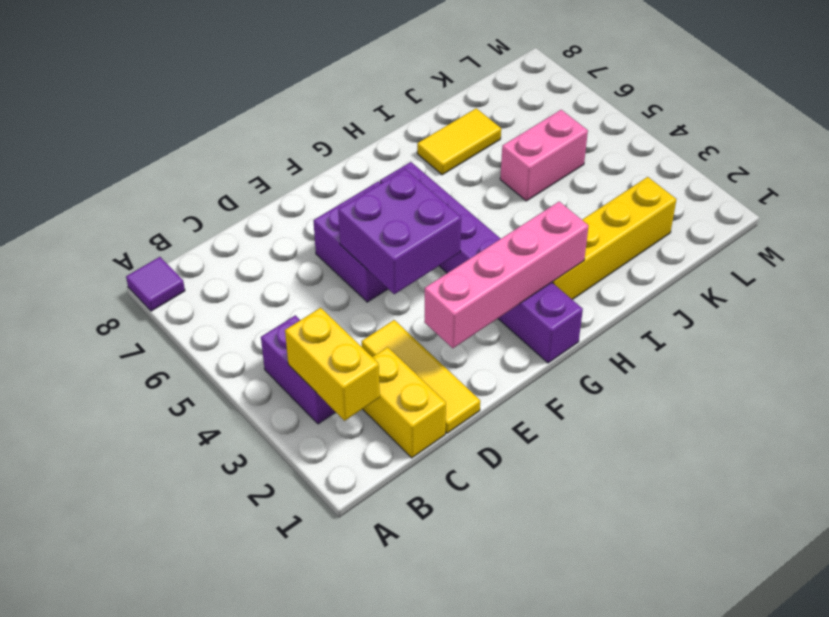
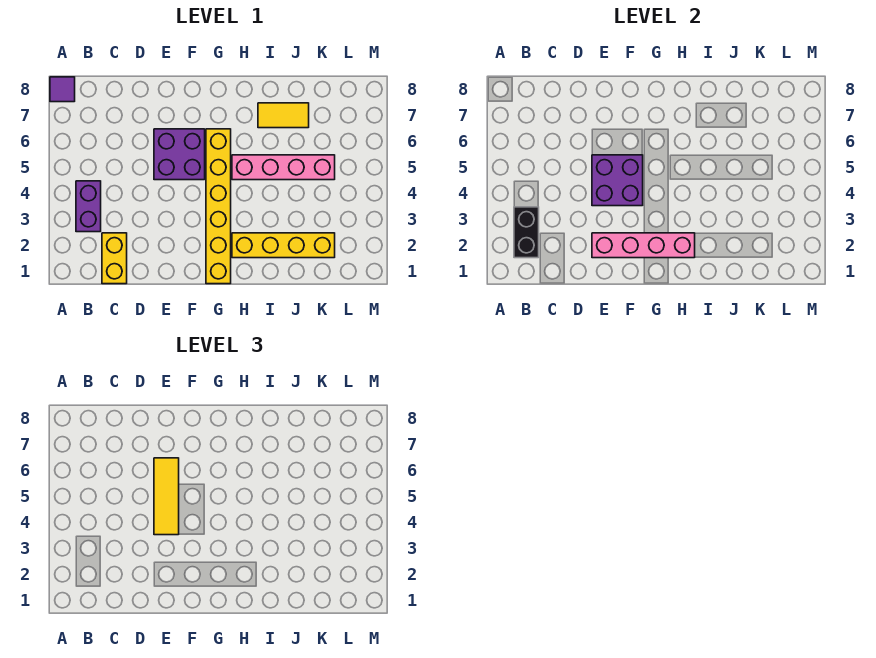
yellow 1x2 brick [285,308,380,421] -> black 1x2 brick [514,207,539,258]
yellow 1x3 tile [362,320,480,433] -> yellow 1x3 tile moved to [154,458,179,535]
purple 1x6 brick [380,162,583,363] -> yellow 1x6 brick [206,129,231,284]
pink 1x2 brick [500,110,588,201] -> pink 1x4 brick [232,155,335,180]

